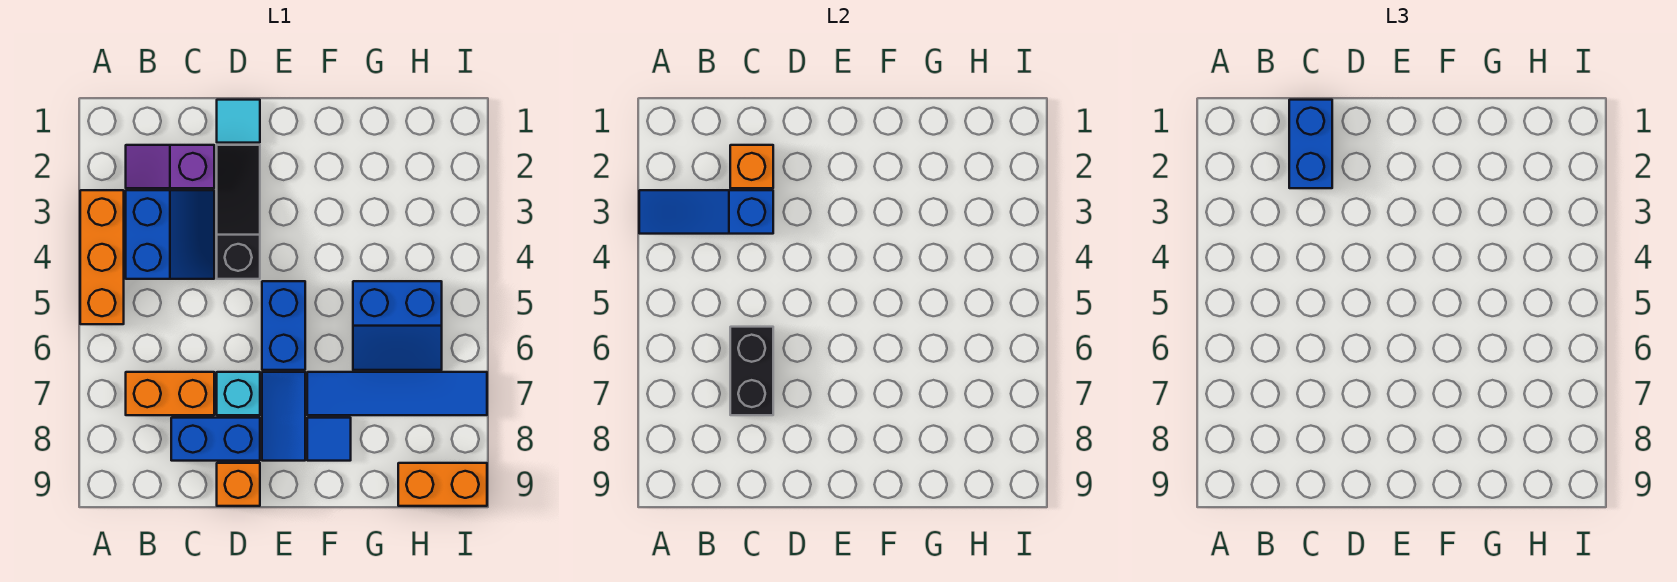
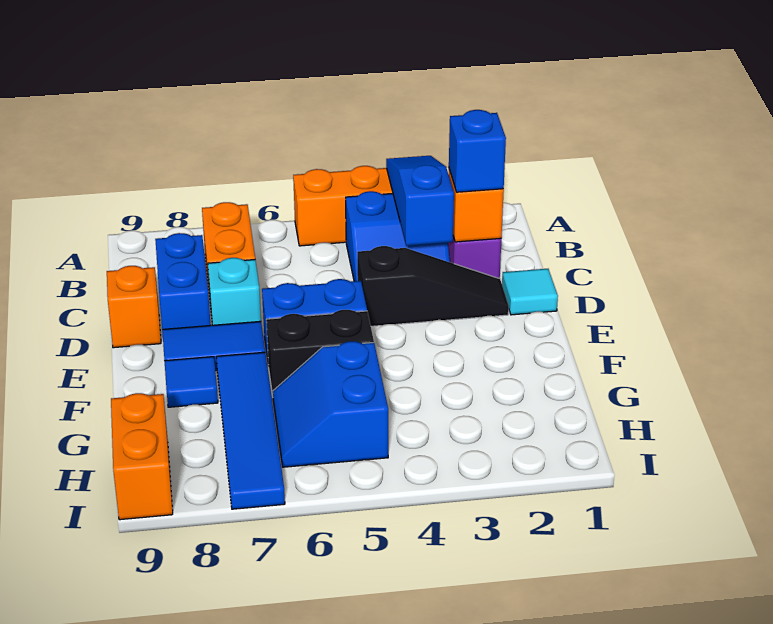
blue 1x2 brick [1289,100,1332,188] -> blue 1x1 brick [449,110,506,192]
black 1x2 brick [730,327,773,415] -> black 1x2 brick moved to [266,310,374,395]

